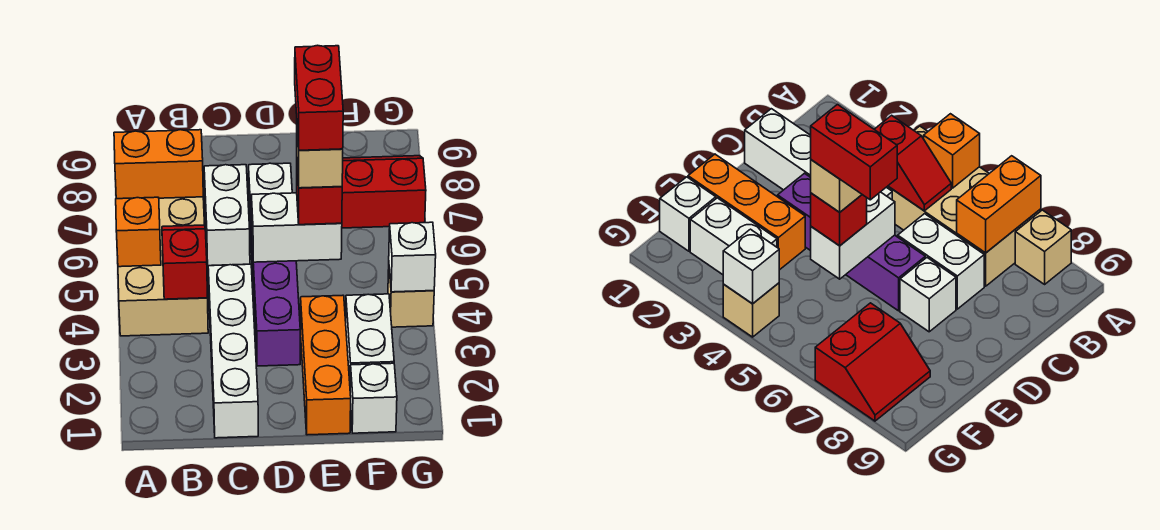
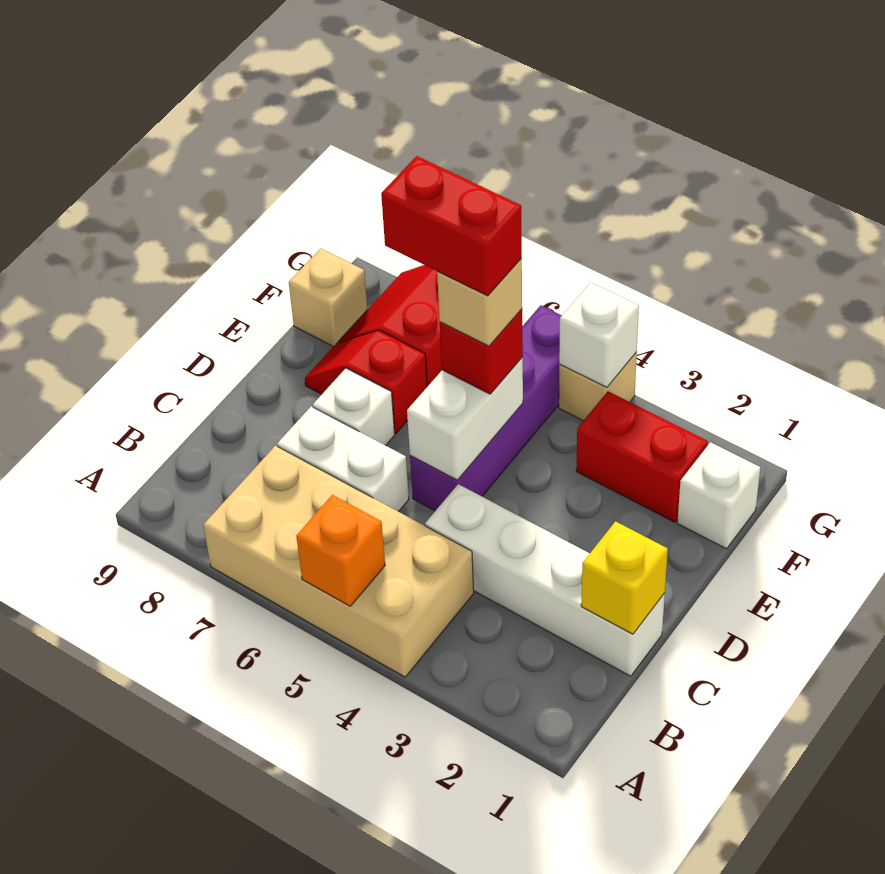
orange 1x2 brick [114,130,203,199] -> none
tan 1x1 brick [1015,210,1071,284] -> tan 1x1 brick moved to [289,248,368,346]
red 1x2 slope [162,225,208,299] -> red 1x2 slope moved to [305,330,427,433]
none -> yellow 1x1 brick [581,521,668,634]
purple 1x4 brick [250,197,300,366] -> purple 1x4 brick turned to [410,305,562,511]
orange 1x3 brick [301,295,351,435] -> none
white 1x2 brick [346,294,394,381] -> red 1x2 brick [576,391,708,522]

